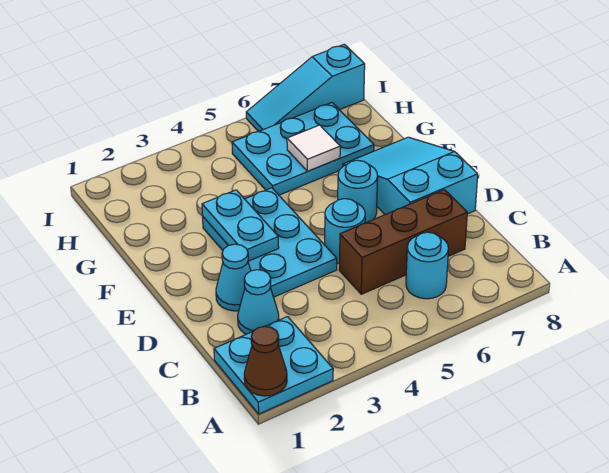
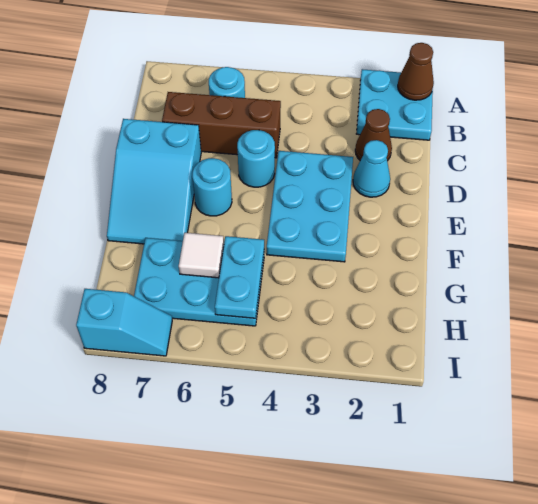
cyan 1x1 cone [238,270,279,334] -> brown 1x1 cone [355,109,392,161]
cyan 1x2 plate [202,190,279,261] -> cyan 1x2 plate moved to [215,236,264,318]
cyan 1x3 slope [246,44,365,132] -> cyan 1x2 slope [76,289,172,356]

